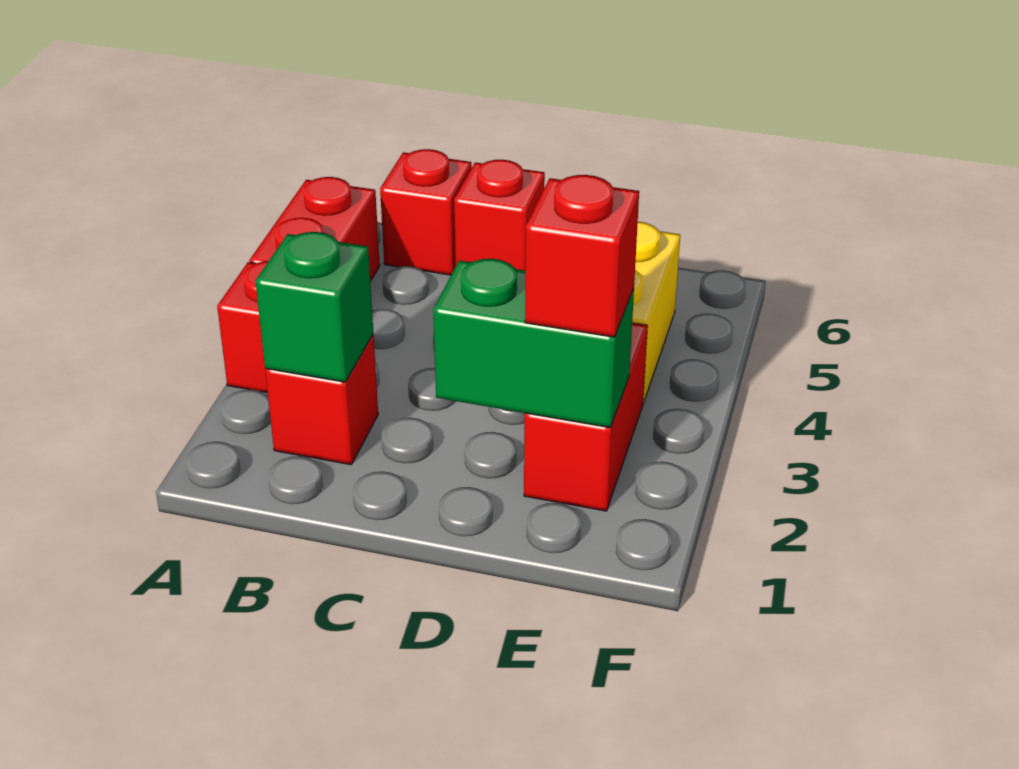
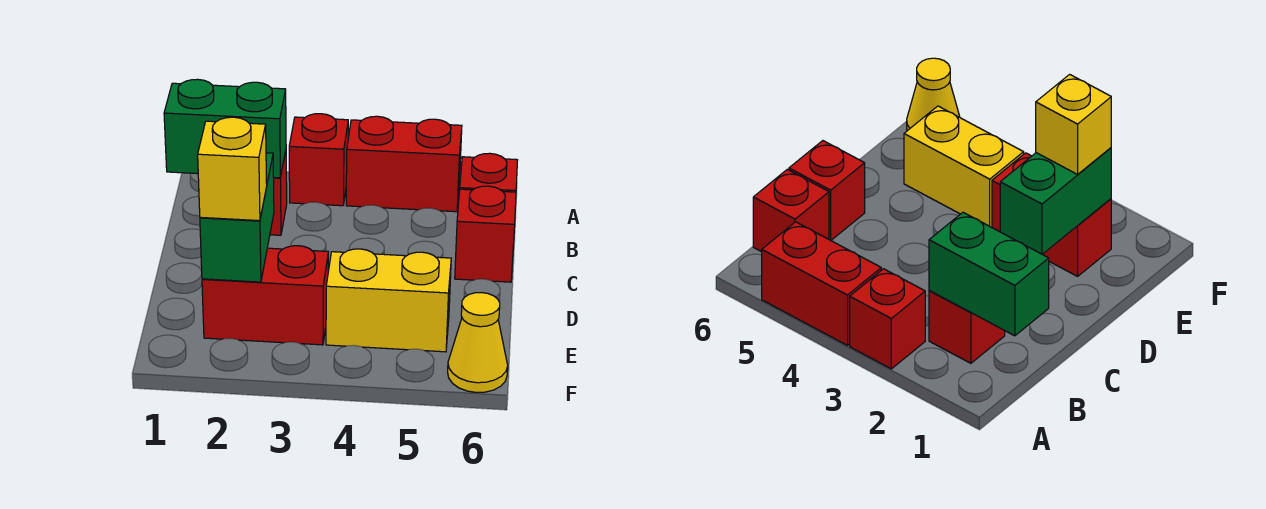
green 1x1 brick [256,232,373,382] -> green 1x2 brick [164,79,286,178]
red 1x1 brick [525,175,639,337] -> yellow 1x1 brick [198,117,267,221]
none -> yellow 1x1 cone [448,293,508,393]

